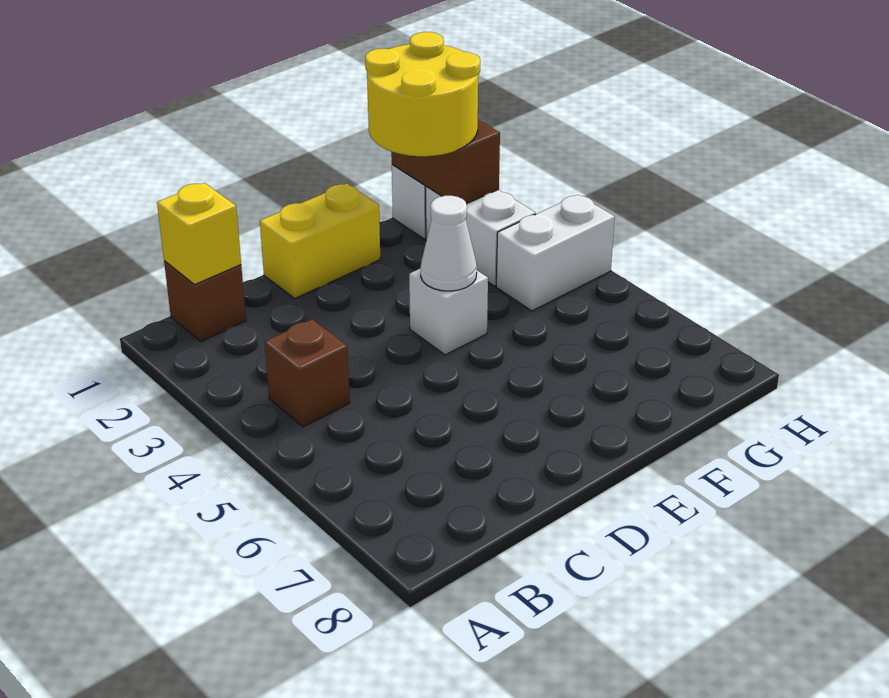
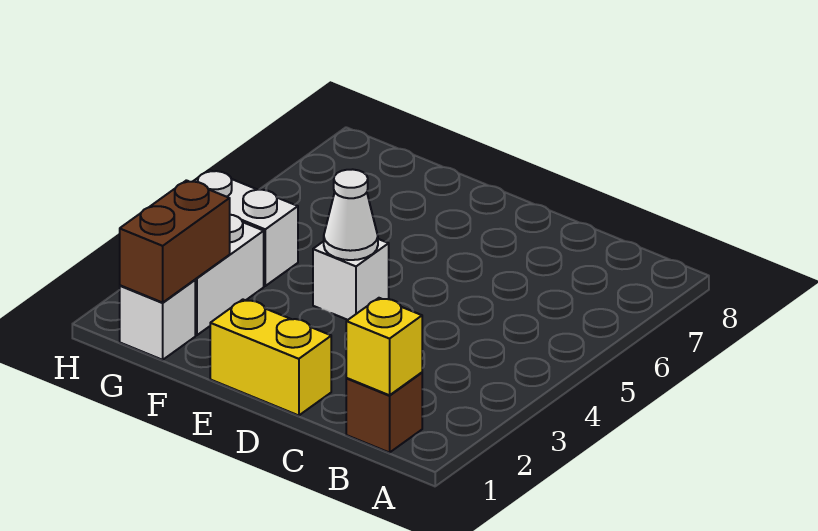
brown 1x1 brick [265,319,350,427] -> none
yellow 2x2 round brick [365,32,480,156] -> none

